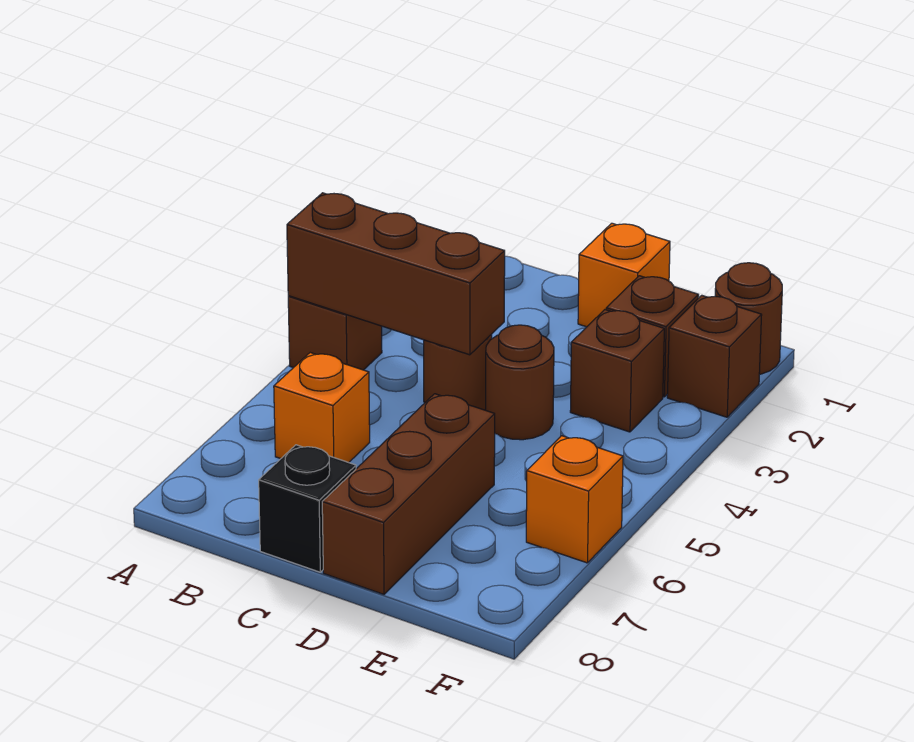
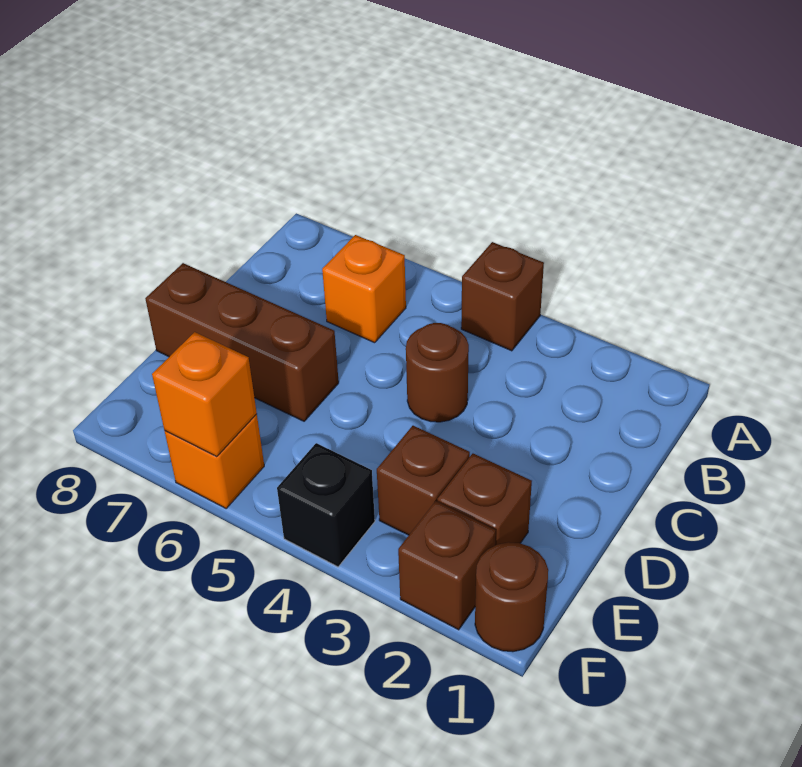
brown 1x3 brick [287,193,505,355] -> none
black 1x1 brick [259,445,356,572] -> black 1x1 brick moved to [277,443,375,567]
orange 1x1 brick [578,223,670,327] -> orange 1x1 brick moved to [152,332,257,456]
brown 1x1 round brick [486,325,554,440] -> none

